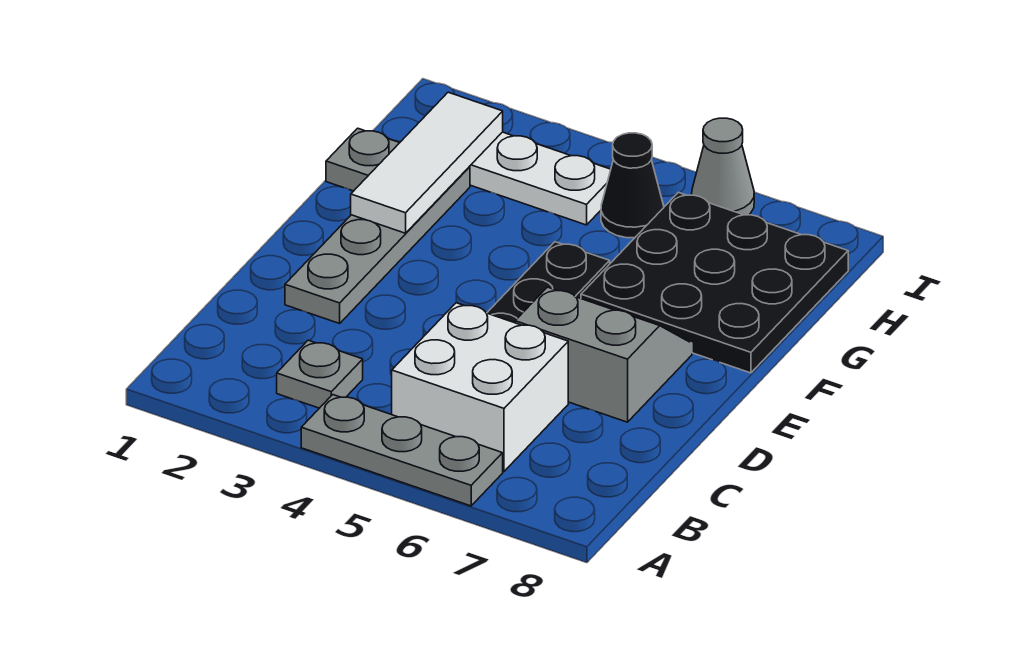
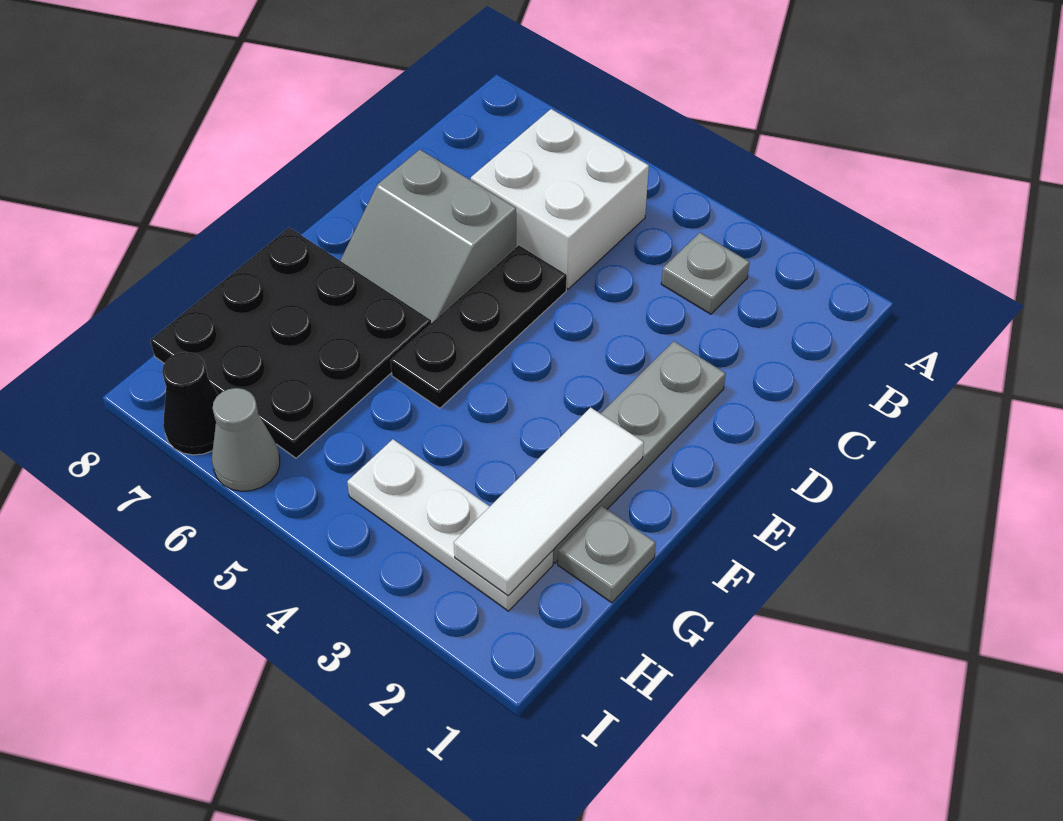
grey 1x3 plate [301,395,503,506] -> none
black 1x1 cone [601,133,664,238] -> black 1x1 cone moved to [162,352,218,455]

